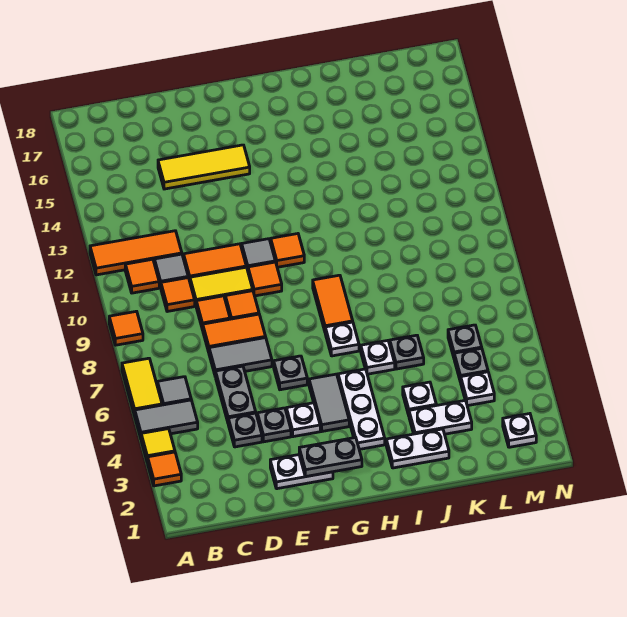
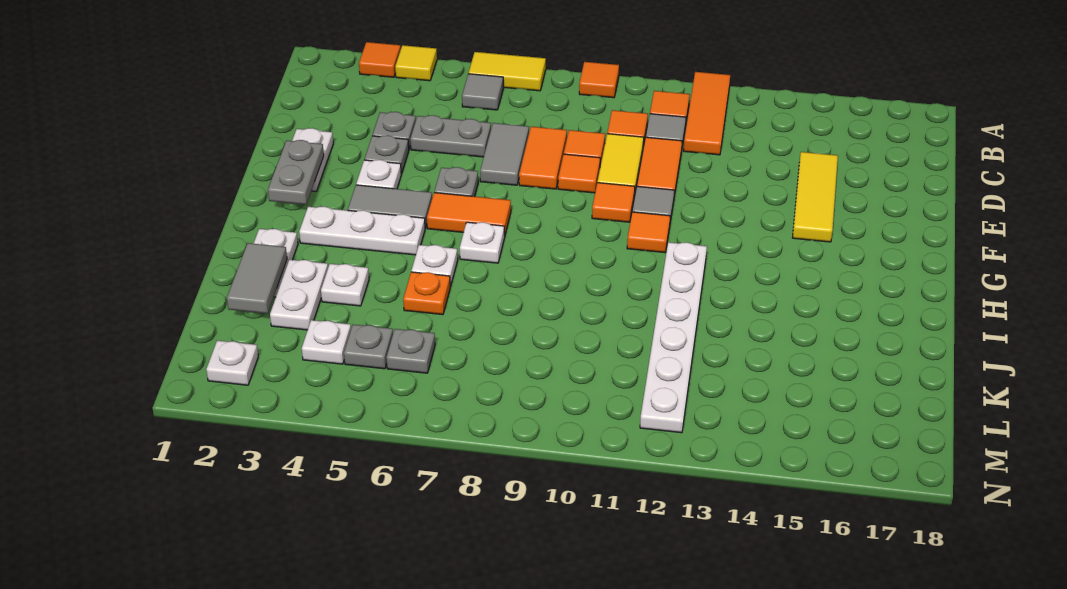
grey 1x2 tile [135,400,198,438] -> grey 1x2 tile moved to [227,243,287,314]
orange 1x2 tile [313,275,353,331] -> orange 1x2 tile moved to [427,193,511,235]
none -> white 1x6 plate [640,242,707,433]
grey 1x1 plate [390,335,424,369] -> orange 1x1 plate [403,272,450,315]

